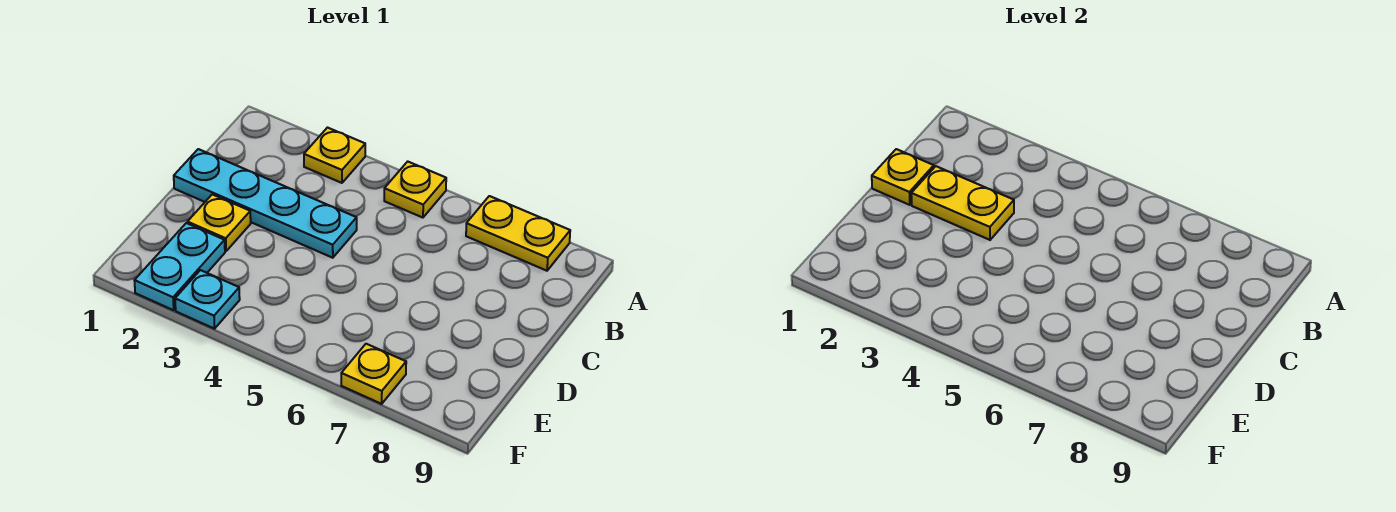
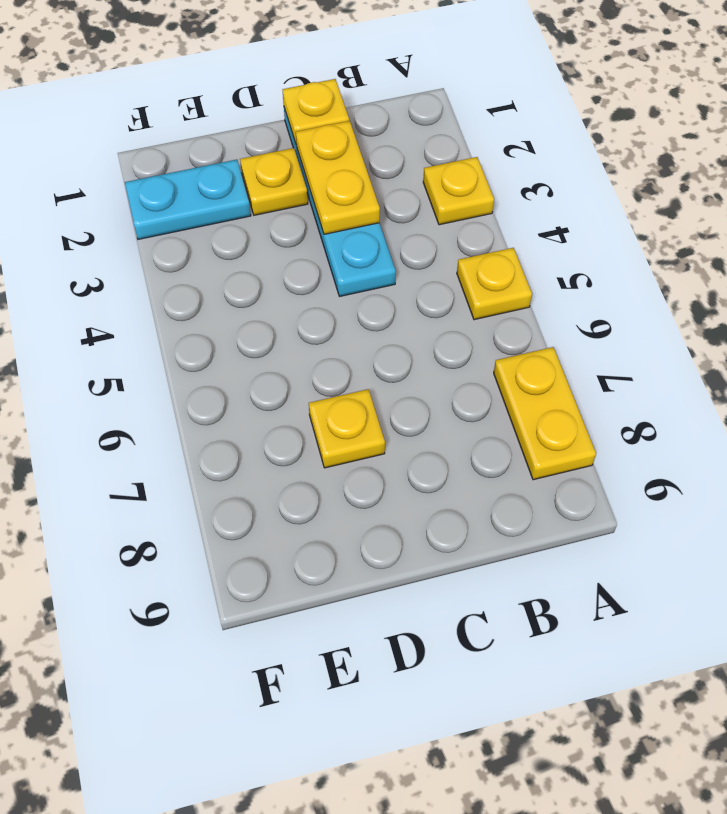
cyan 1x1 plate [175,270,240,329] -> none
yellow 1x1 plate [341,344,406,404] -> yellow 1x1 plate moved to [309,389,385,468]

